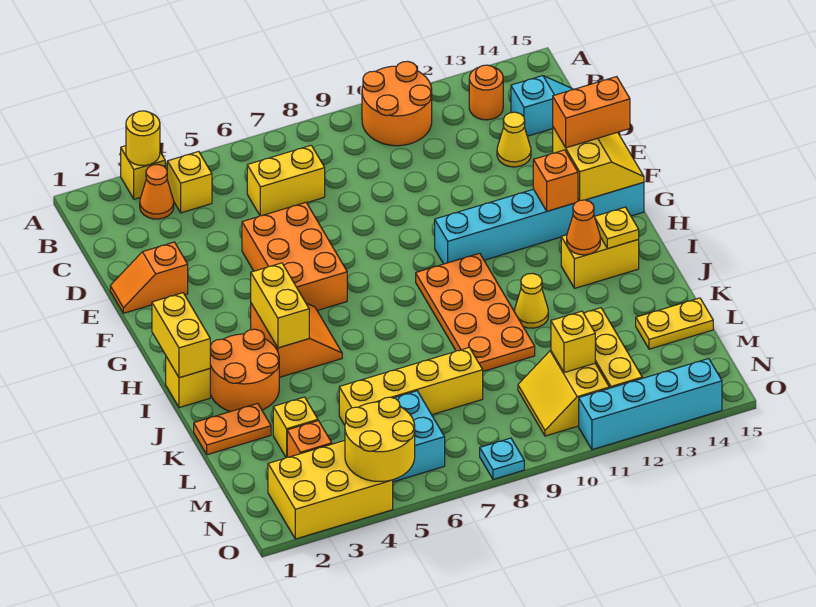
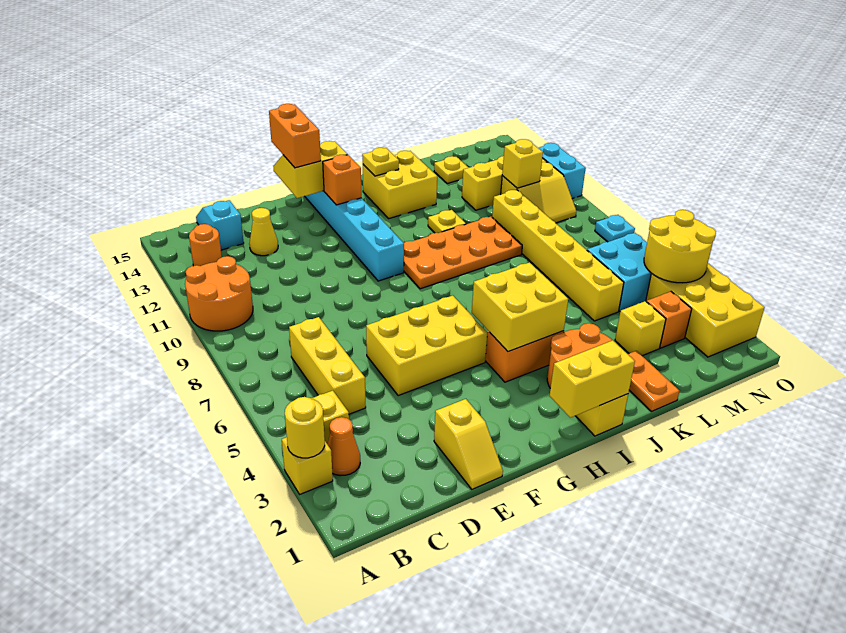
yellow 1x2 brick [247,145,325,216] -> yellow 1x3 brick [289,317,366,414]
orange 1x2 slope [110,242,188,313] -> yellow 1x2 slope [434,399,503,489]
orange 2x3 brick [242,202,347,311] -> yellow 2x3 brick [366,296,487,396]
yellow 1x2 brick [251,263,309,348] -> yellow 2x2 brick [472,263,568,352]
yellow 1x2 brick [561,235,639,288] -> yellow 2x2 brick [363,151,437,218]
orange 1x1 cone [567,200,600,255] -> none
yellow 1x1 cone [515,273,548,328] -> yellow 1x1 plate [428,210,466,233]
yellow 1x4 brick [339,347,483,425] -> yellow 1x6 brick [492,190,624,321]
yellow 1x2 plate [636,298,713,349] -> yellow 1x1 plate [434,156,469,184]
cyan 1x4 brick [579,359,722,450] -> cyan 1x2 brick [539,143,586,199]

